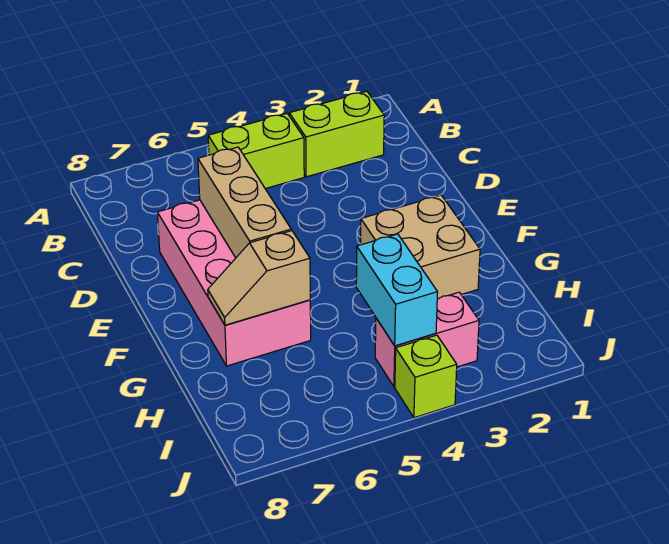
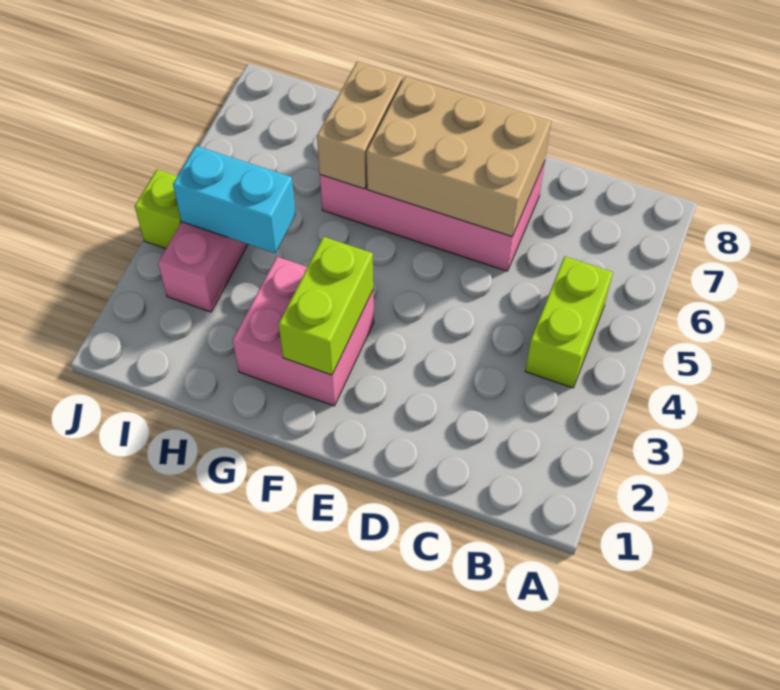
lime 1x2 brick [289,91,384,177] -> lime 1x2 brick moved to [279,237,373,375]
tan 1x3 brick [198,147,291,258] -> tan 2x3 brick [367,76,551,237]
tan 2x2 brick [361,195,480,299] -> pink 2x2 brick [233,257,374,406]
tan 1x2 slope [208,231,310,325] -> tan 1x2 brick [317,62,403,189]

